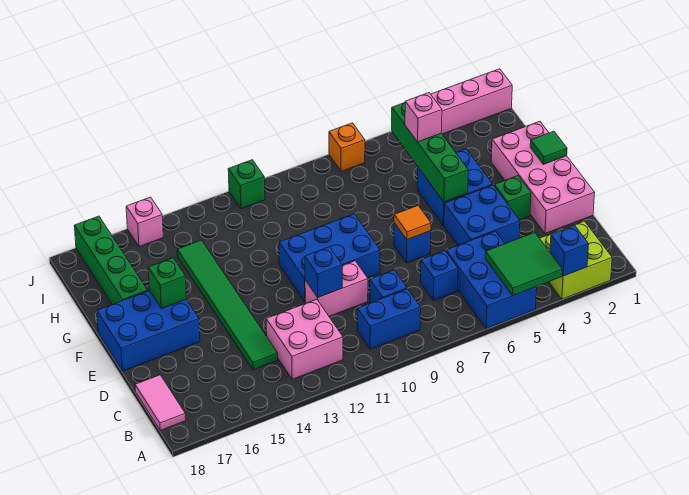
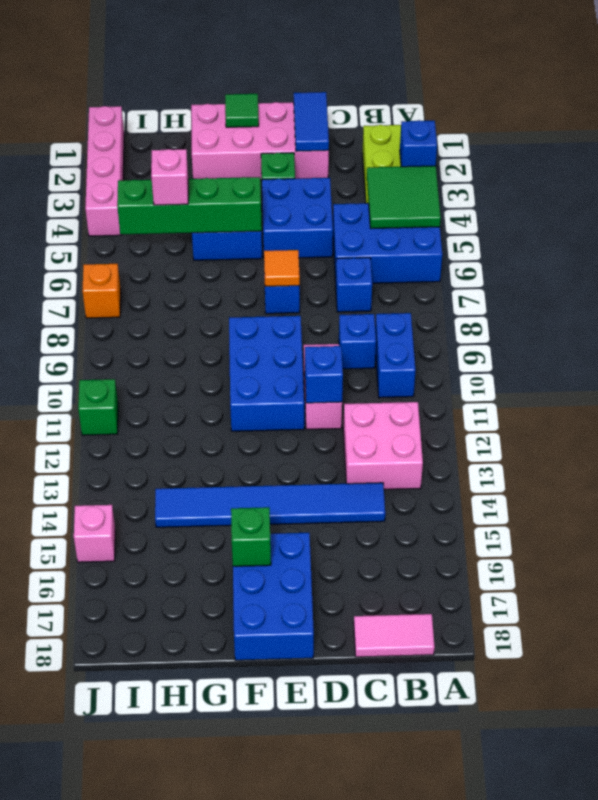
green 1x6 tile [177,240,278,370] -> blue 1x6 tile [155,483,385,527]
none -> blue 1x2 tile [294,92,329,151]
green 1x4 brick [74,216,148,305] -> none

